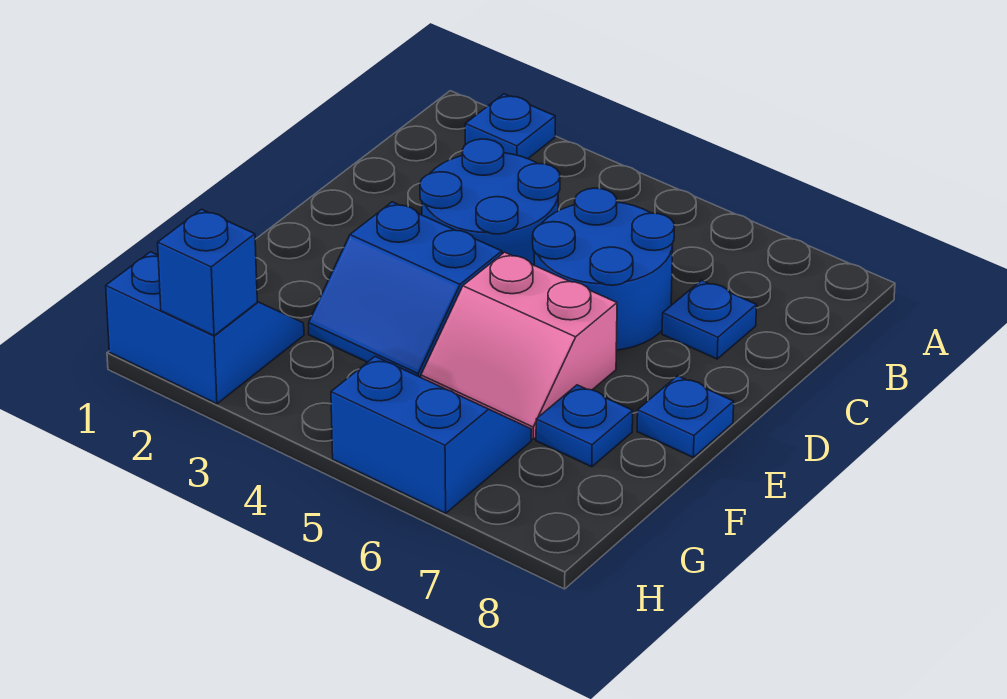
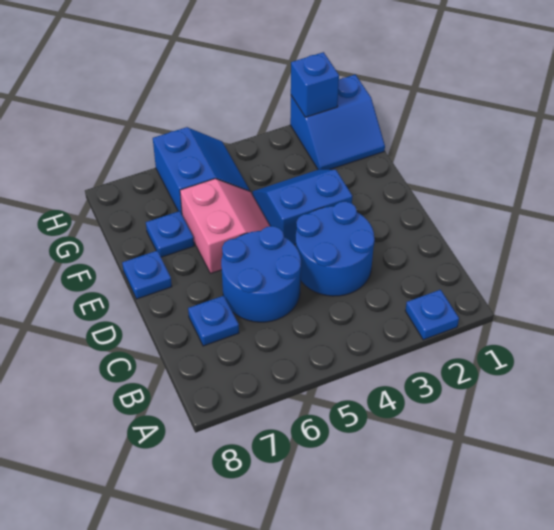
pink 2x2 slope [421,252,617,439] -> pink 2x2 slope turned to [180,179,270,274]
blue 2x2 slope [331,357,531,513] -> blue 2x2 slope turned to [153,127,250,214]

